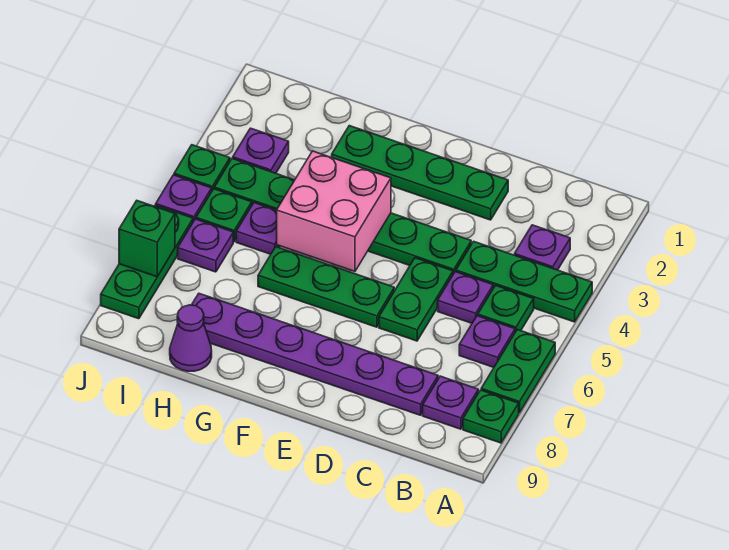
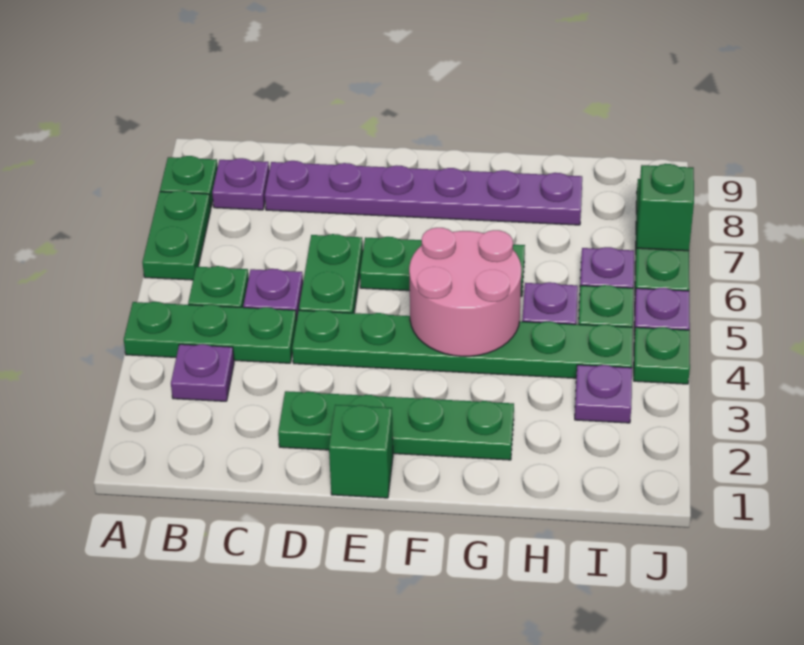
purple 1x1 plate [459,316,515,367] -> none
none -> green 1x1 brick [329,405,393,498]
pink 2x2 brick [277,151,391,271] -> pink 2x2 round brick [409,228,521,356]
purple 1x1 cone [170,305,212,371] -> none

